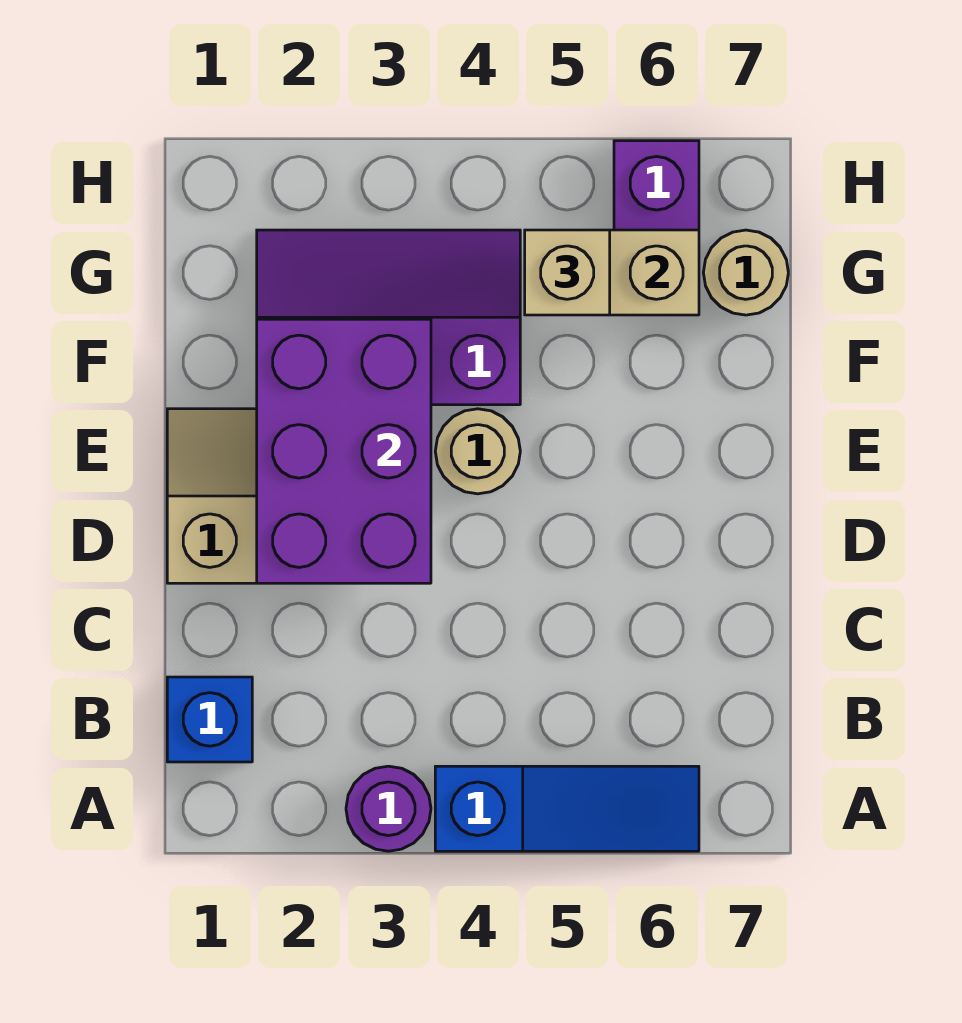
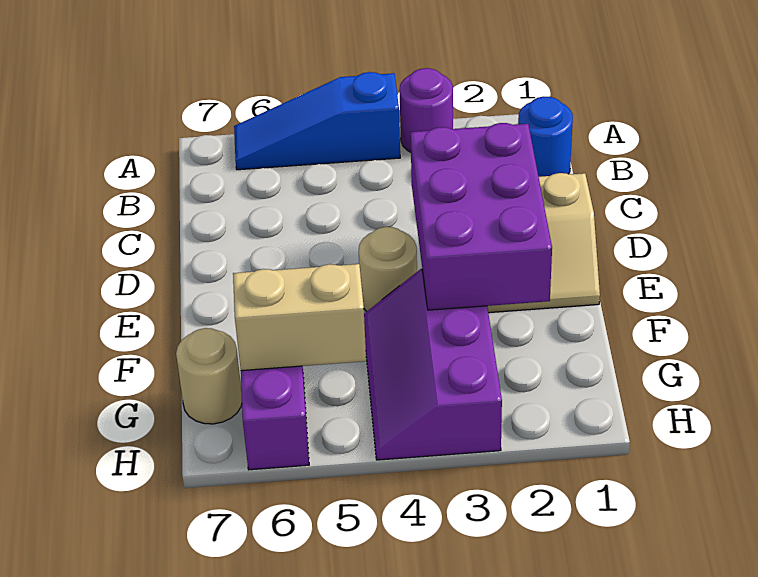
blue 1x1 brick [167,677,252,762] -> blue 1x1 round brick [518,97,573,177]
purple 2x3 slope [257,230,520,405] -> purple 2x3 slope turned to [364,269,502,460]
tan 1x1 brick [525,230,610,315] -> none

